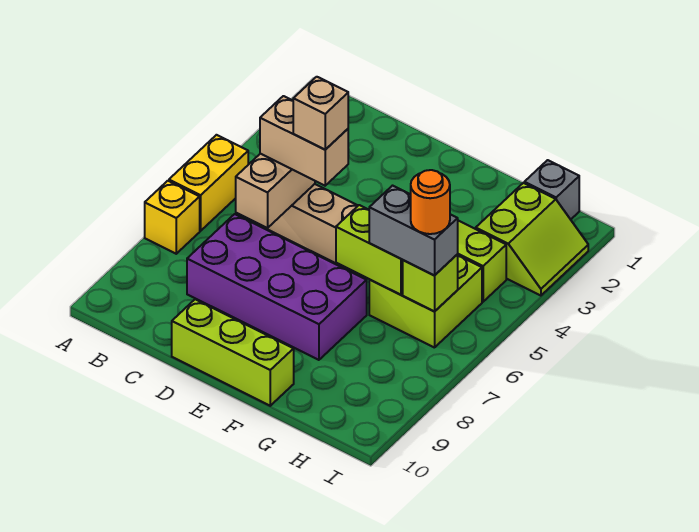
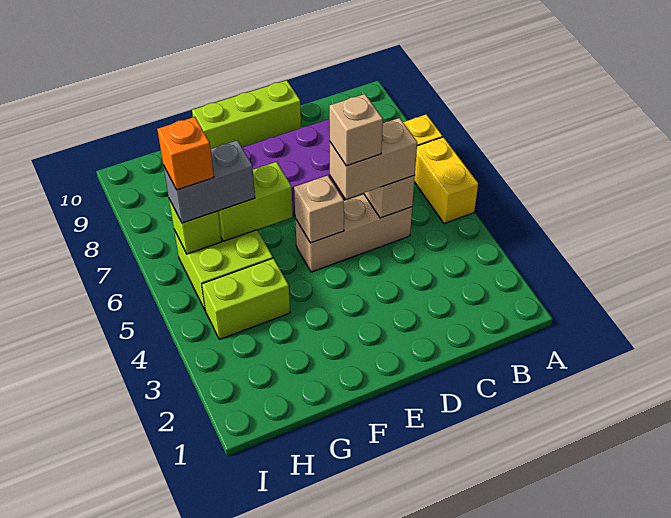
none -> tan 1x1 brick [294,175,344,243]
grey 1x1 brick [524,160,579,220] -> none
lime 2x2 slope [476,183,588,296] -> none
orange 1x1 round brick [411,170,450,234] -> orange 1x1 brick [157,117,214,190]

